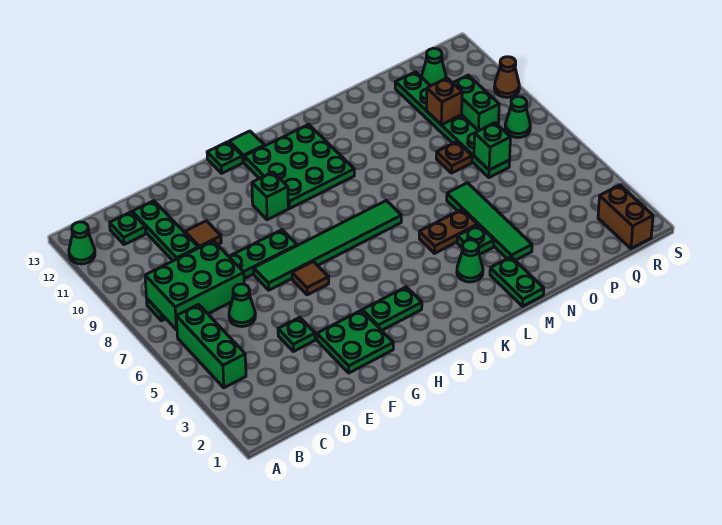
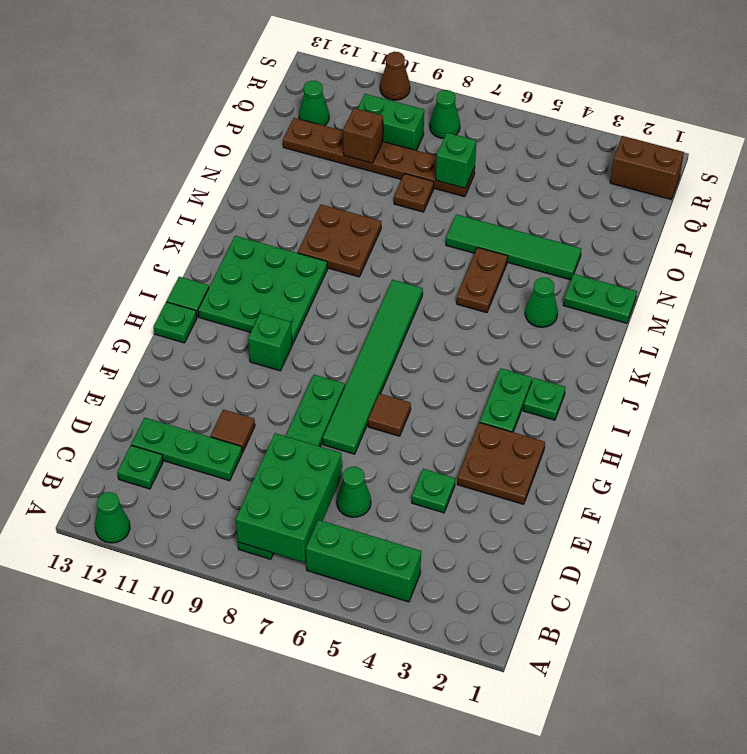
green 2x2 plate [317,310,393,373] -> brown 2x2 plate [457,423,545,504]
none -> brown 2x2 plate [298,204,381,277]
green 1x1 plate [457,225,494,255] -> green 1x1 plate moved to [523,378,565,420]
green 1x6 plate [395,72,510,178] -> brown 1x6 plate [283,118,475,197]

